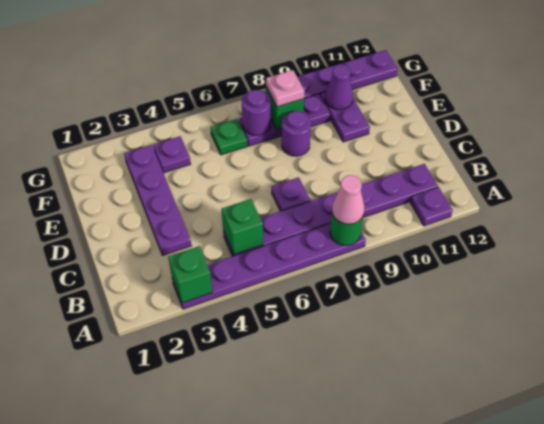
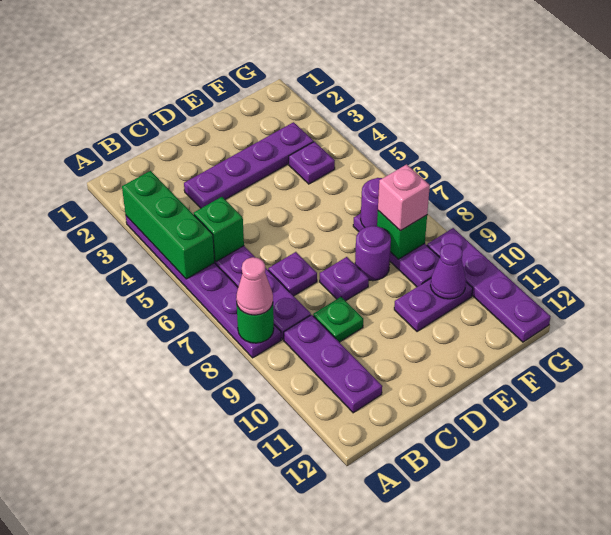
green 1x1 brick [168,246,212,303] -> green 1x3 brick [122,171,215,279]
purple 1x1 plate [411,187,453,226] -> purple 1x1 plate moved to [320,257,369,301]
green 1x1 plate [211,119,248,155] -> green 1x1 plate moved to [313,297,363,342]
pink 1x1 plate [266,70,304,107] -> pink 1x1 brick [378,164,430,231]

